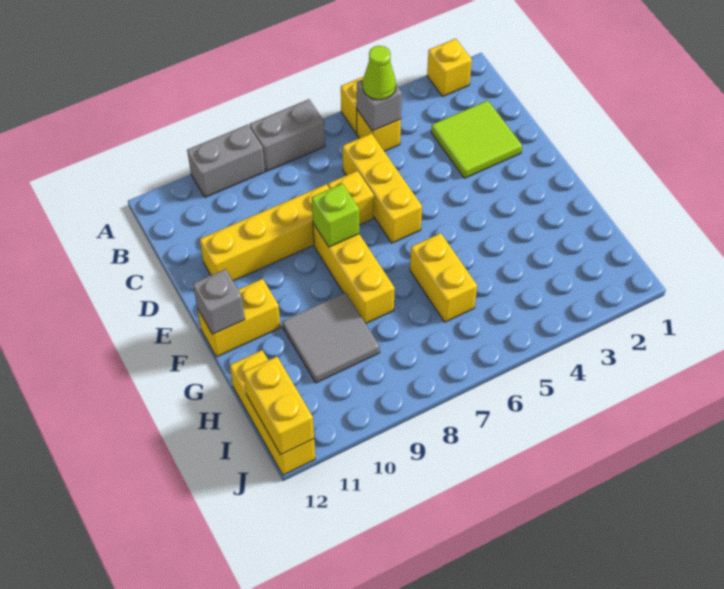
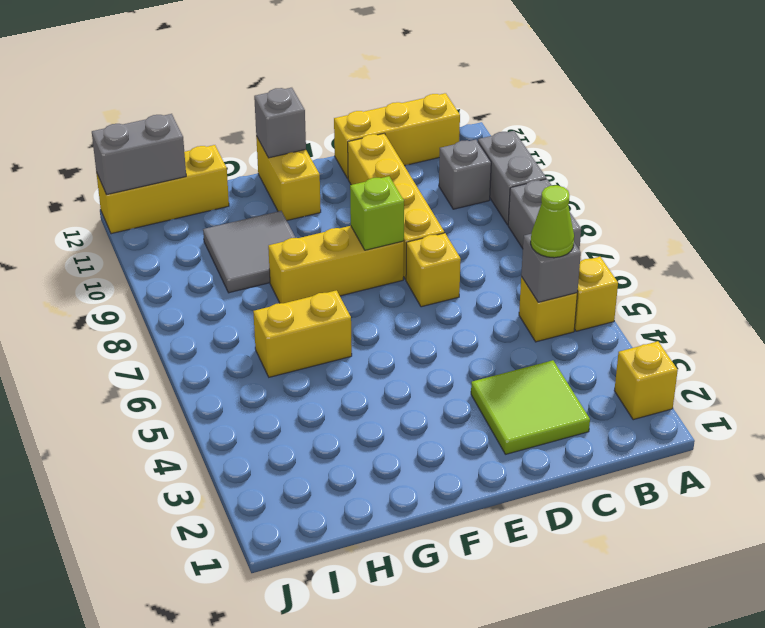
none -> grey 1x1 brick [439,140,491,209]
yellow 1x3 brick [343,133,422,243] -> yellow 1x3 brick moved to [334,93,460,178]
yellow 1x2 brick [243,357,314,455] -> grey 1x2 brick [92,114,186,195]

